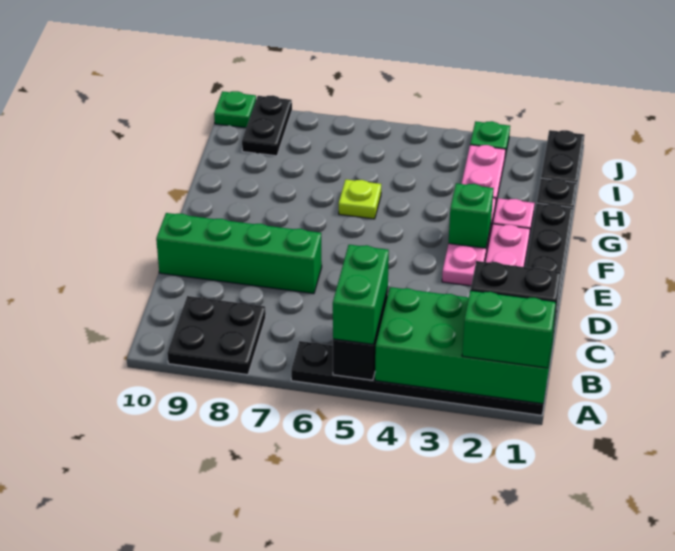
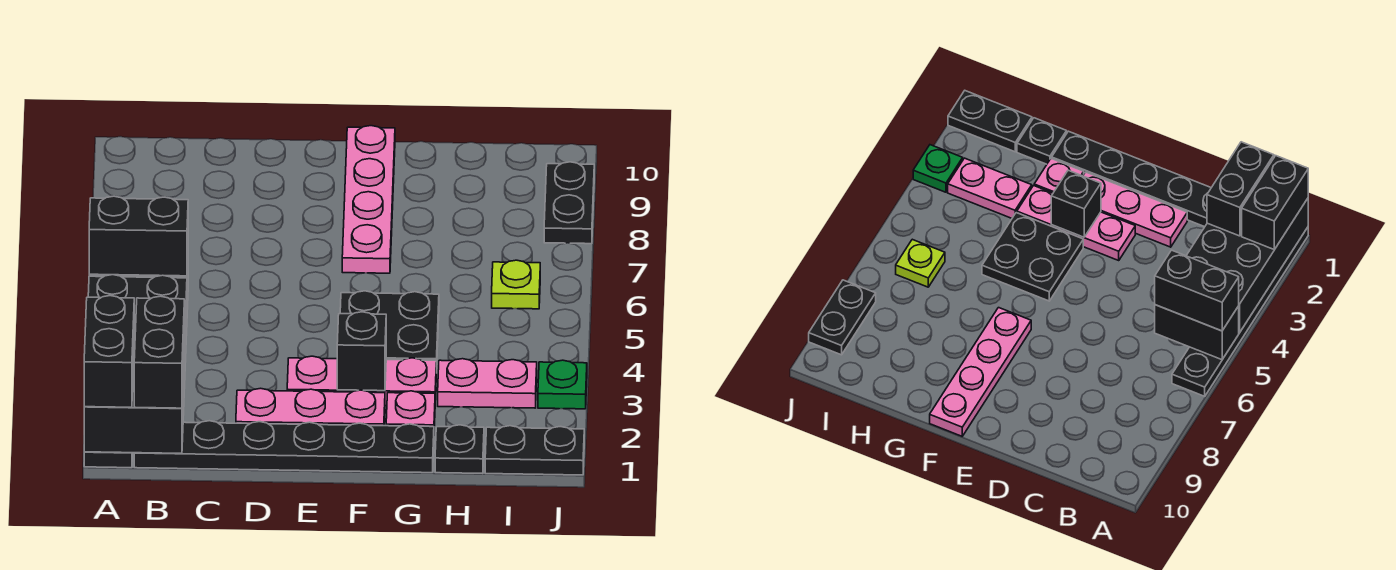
green 2x4 brick [375,287,556,404] -> black 2x4 brick [84,275,187,453]
green 1x2 brick [462,290,556,368] -> black 1x2 brick [84,296,134,407]
green 1x2 brick [333,245,389,344] -> black 1x2 brick [89,196,188,276]
black 2x2 plate [167,296,266,375] -> black 2x2 plate moved to [340,291,439,373]
green 1x4 brick [156,213,322,294] -> none
green 1x1 brick [449,183,494,248] -> black 1x1 brick [337,312,386,391]
none -> pink 1x4 plate [342,126,395,273]
lime 1x1 plate [339,180,381,219] -> lime 1x1 plate moved to [492,260,540,309]
black 1x2 plate [242,95,292,156] -> black 1x2 plate turned to [544,162,594,244]
green 1x1 plate [214,91,256,128] -> none

